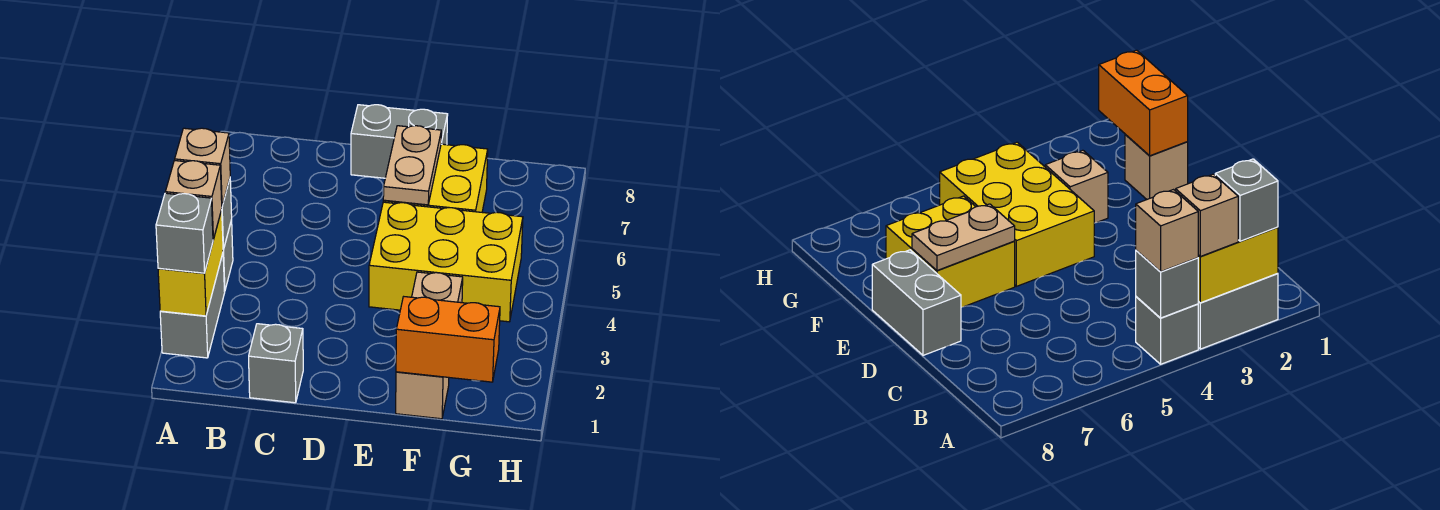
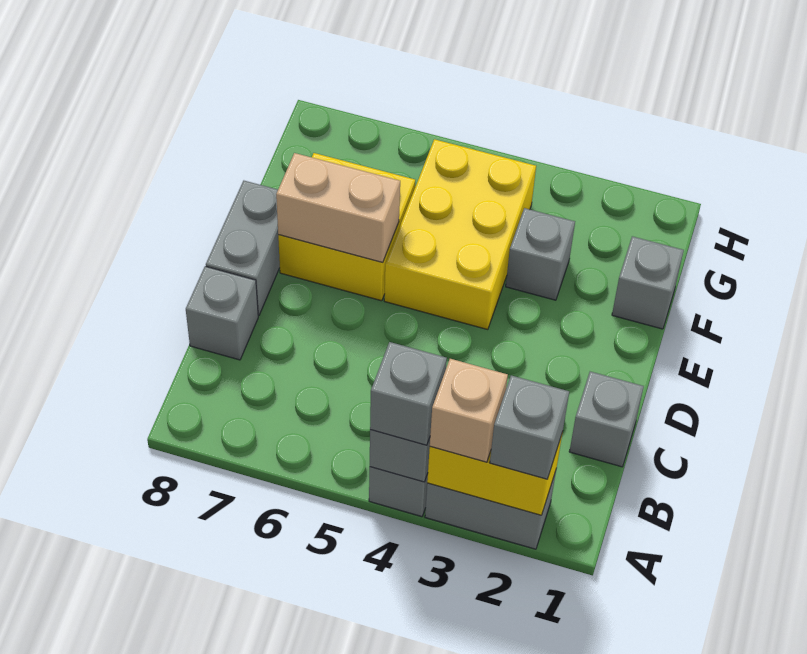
tan 1x1 brick [175,128,230,206] -> grey 1x1 brick [370,342,447,445]
none -> grey 1x1 brick [186,266,258,360]
tan 1x2 plate [383,126,441,205] -> tan 1x2 brick [276,153,400,262]
tan 1x1 brick [396,372,449,419] -> grey 1x1 brick [612,236,684,329]
orange 1x2 brick [396,297,500,382] -> none
tan 1x1 brick [412,272,463,303] -> grey 1x1 brick [506,208,575,300]

